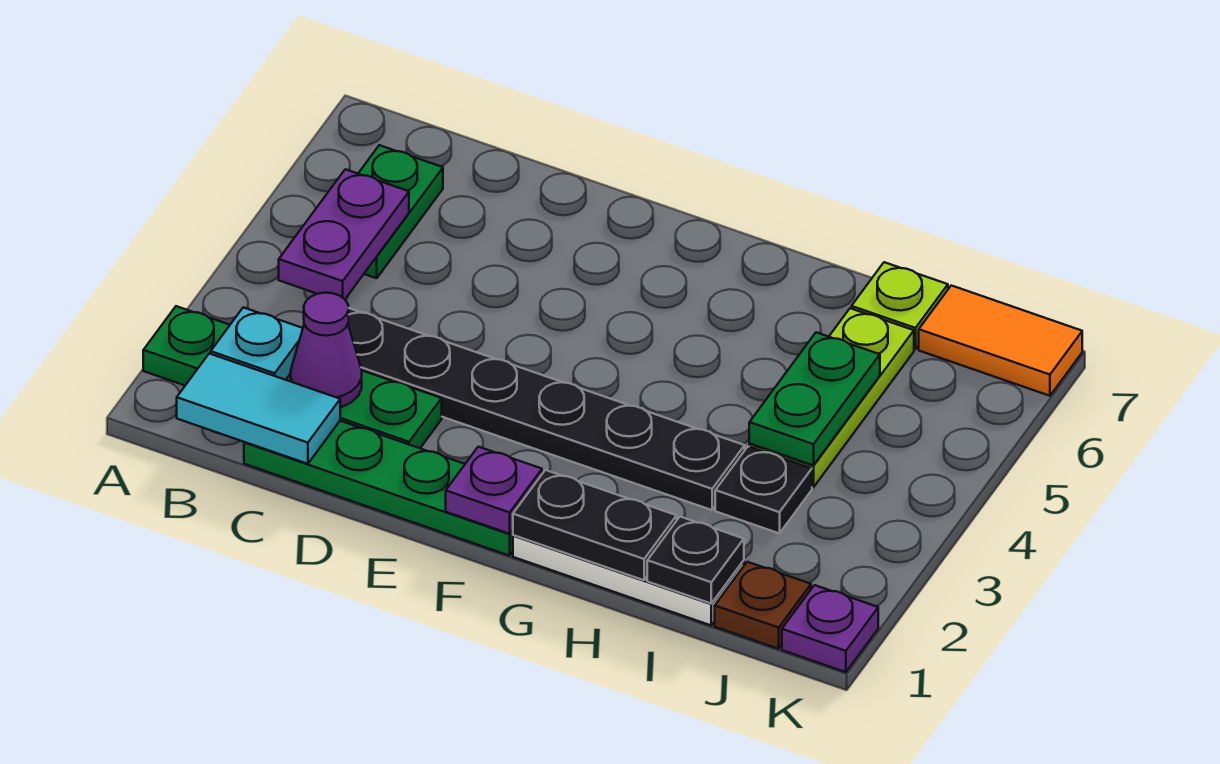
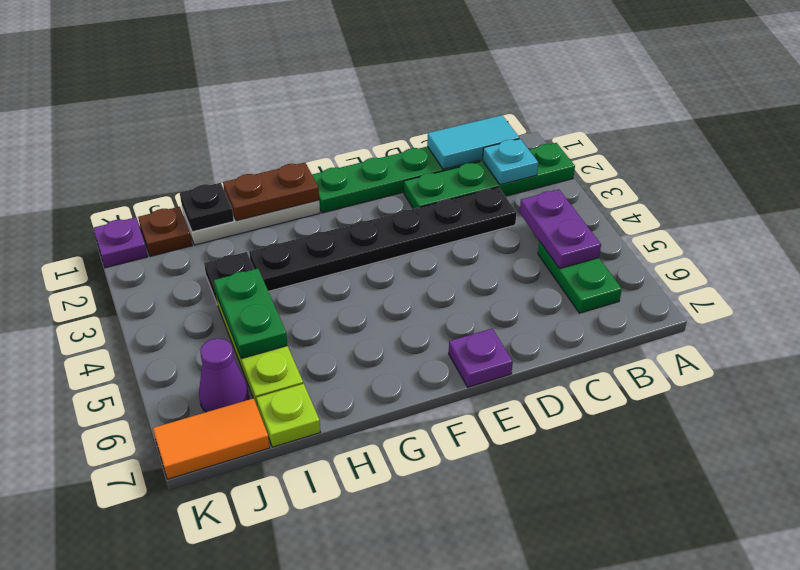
purple 1x1 cone [291,293,362,407] -> purple 1x1 cone moved to [199,339,249,412]
purple 1x1 plate [446,447,542,534] -> purple 1x1 plate moved to [449,328,513,387]
black 1x2 plate [513,470,677,580] -> brown 1x2 plate [223,162,319,221]

